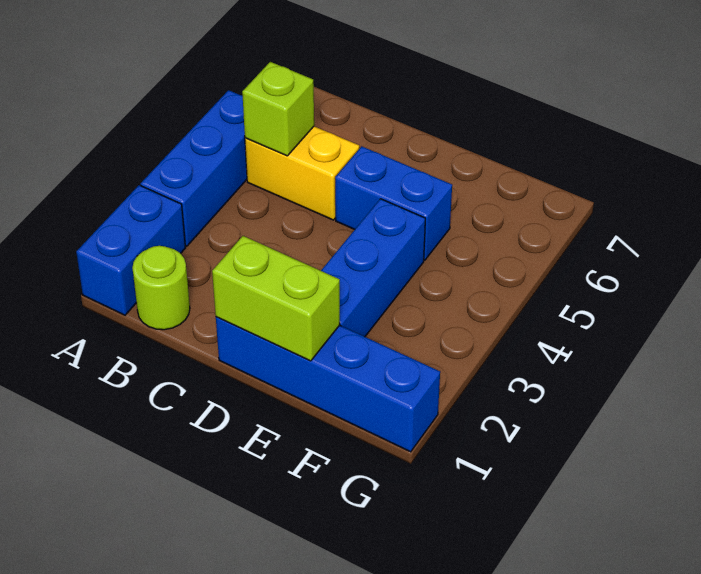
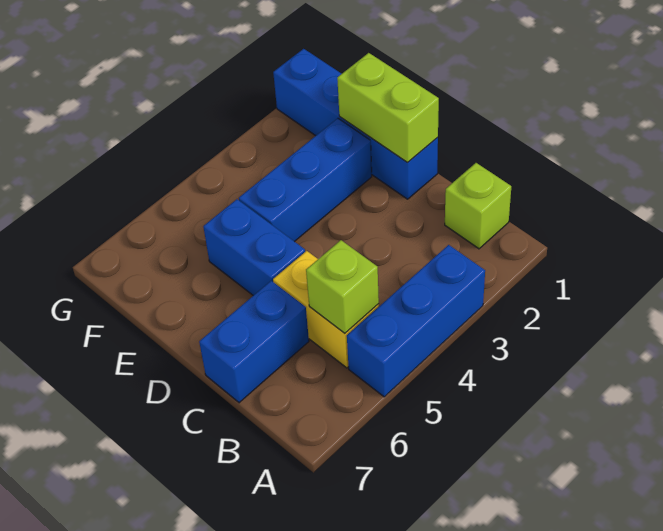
blue 1x2 brick [76,185,185,315] -> blue 1x2 brick moved to [199,281,309,403]
lime 1x1 round brick [132,246,190,330] -> lime 1x1 brick [445,163,511,249]

